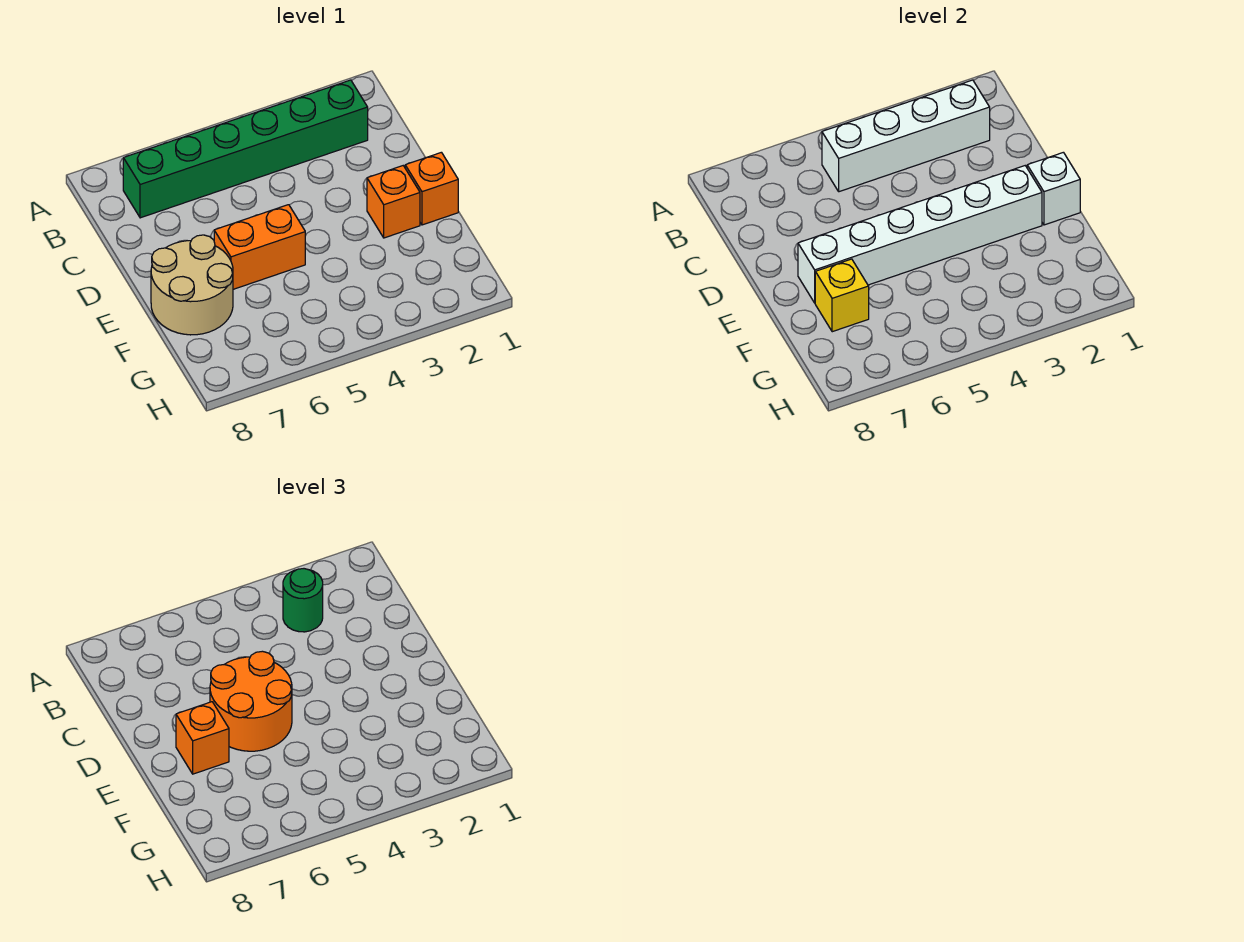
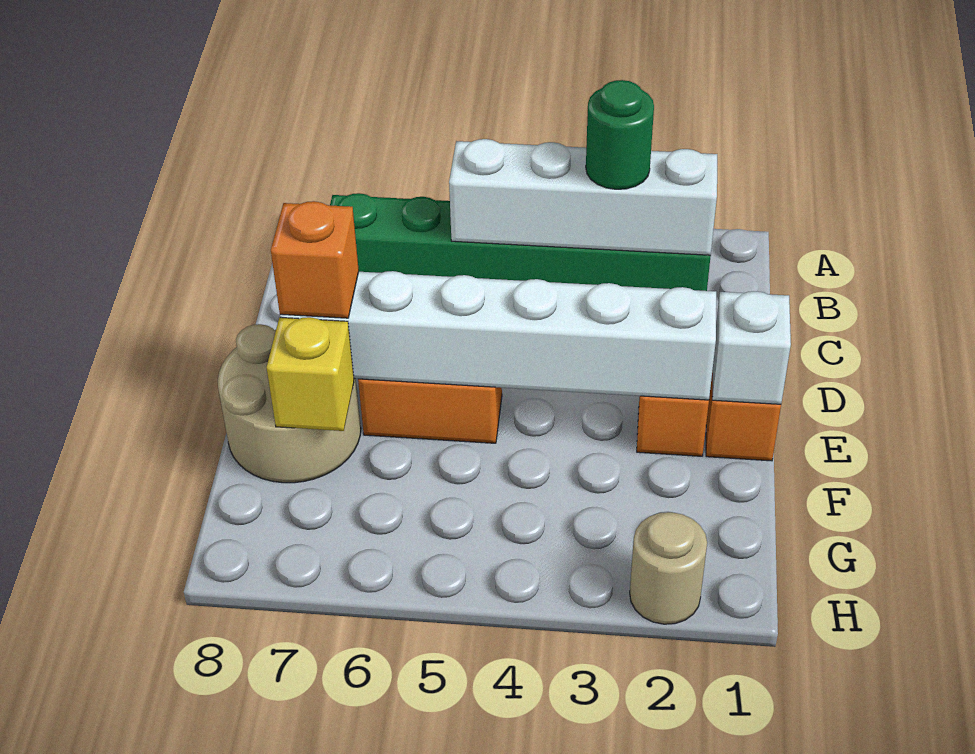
orange 2x2 round brick [210,651,292,751] -> none
none -> tan 1x1 round brick [630,512,707,624]

